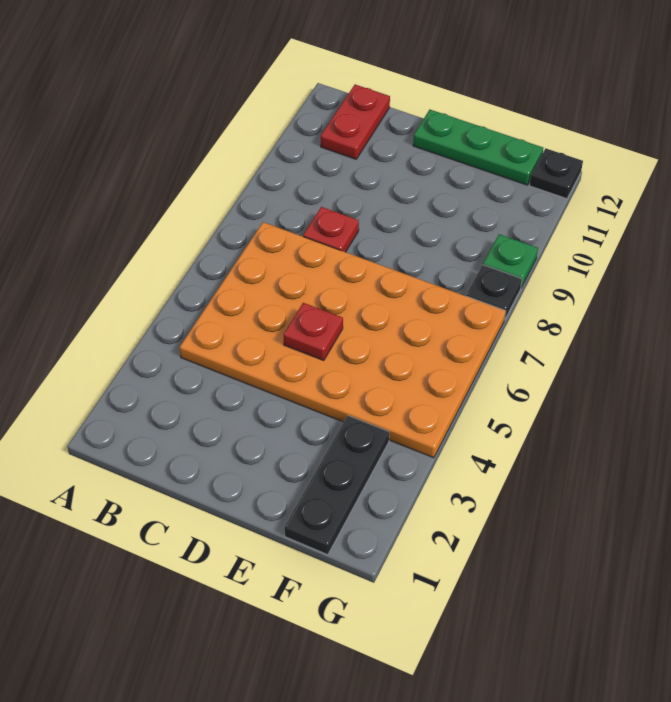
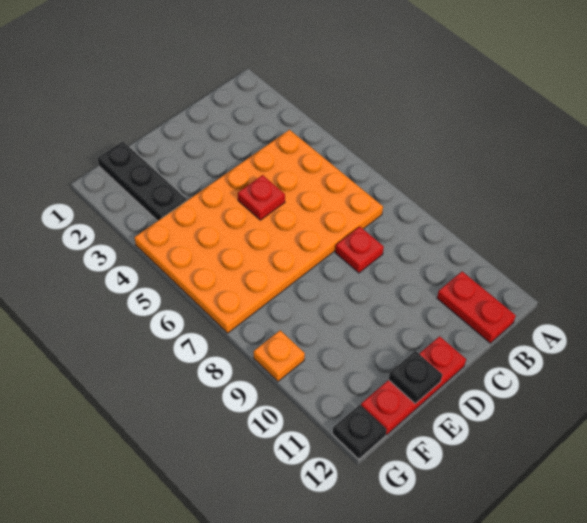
green 1x3 plate [413,110,543,185] -> red 1x3 plate [361,336,466,435]
black 1x1 plate [466,265,522,320] -> black 1x1 plate moved to [389,351,442,404]
green 1x1 plate [483,234,538,287] -> orange 1x1 plate [254,330,305,381]

